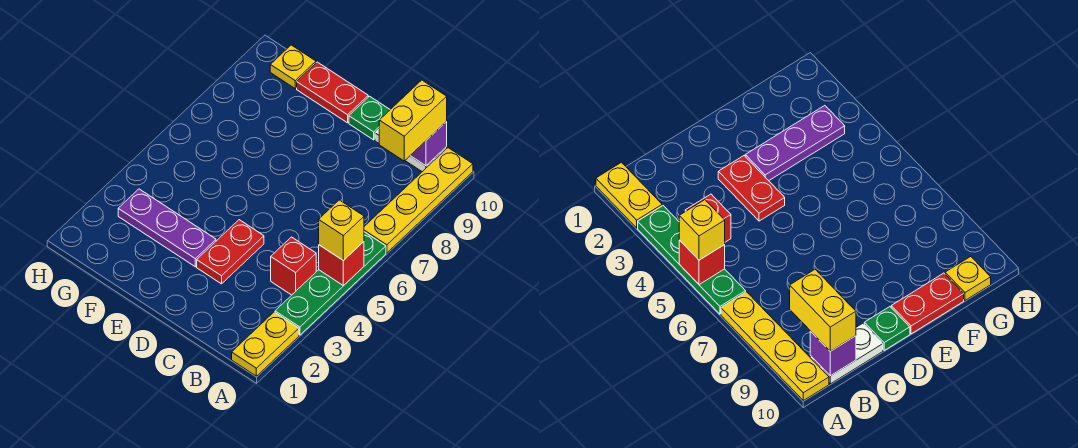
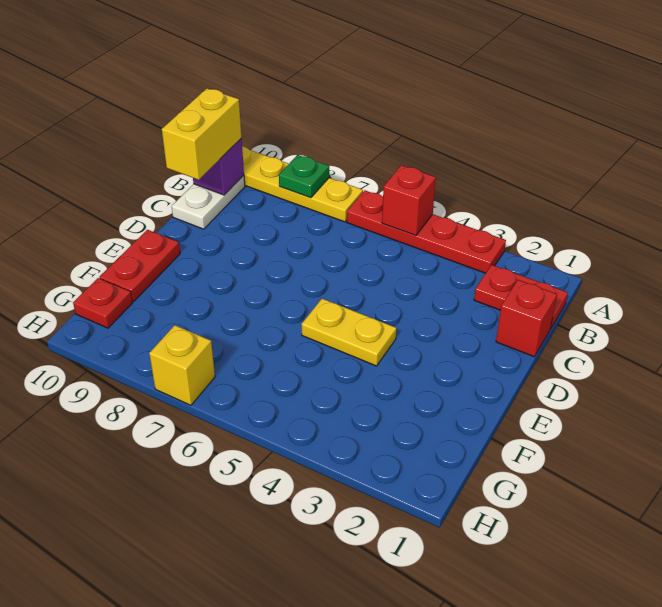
yellow 1x2 plate [232,312,299,376] -> yellow 1x2 plate moved to [301,299,396,366]
green 1x4 plate [275,232,386,335] -> red 1x4 plate [347,190,506,273]
yellow 1x1 brick [319,200,364,261] -> yellow 1x1 brick moved to [149,325,215,405]
red 1x1 brick [271,237,316,295] -> red 1x1 brick moved to [496,280,557,357]
yellow 1x2 brick [379,80,447,161] -> yellow 1x2 brick turned to [162,89,242,180]
red 1x2 plate [197,220,264,284] -> red 1x2 plate moved to [474,265,568,329]
green 1x1 plate [349,96,390,140] -> green 1x1 plate moved to [279,155,329,198]
purple 1x3 plate [118,189,216,267] -> none
yellow 1x1 plate [270,45,316,88] -> red 1x1 plate [73,278,132,328]

